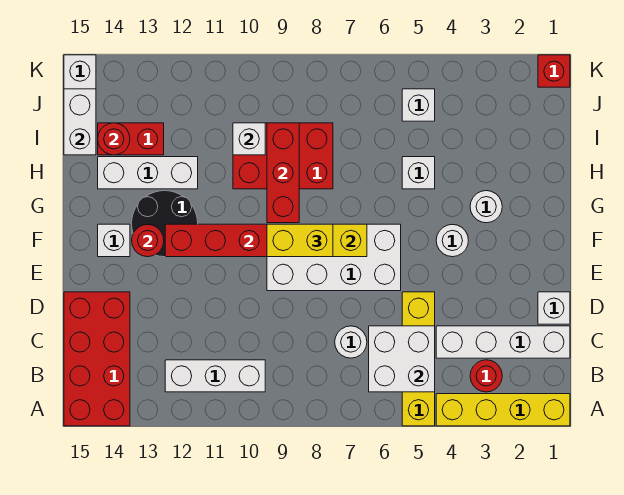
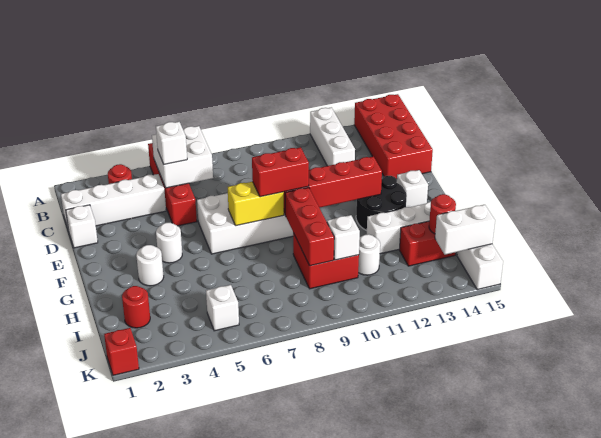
yellow 1x4 brick [436,394,570,426] -> none
yellow 1x4 brick [402,292,435,426] -> red 1x4 brick [148,143,197,226]
white 1x3 brick [165,360,265,392] -> white 1x3 brick turned to [310,107,355,166]
white 1x1 round brick [335,326,367,358] -> white 1x1 round brick moved to [358,234,380,275]
yellow 1x2 brick [267,224,333,257] -> red 1x2 brick [252,147,309,197]
red 1x1 round brick [132,224,164,257] -> red 1x1 round brick moved to [122,286,150,328]
white 1x1 brick [402,157,435,189] -> white 1x1 brick moved to [156,122,187,164]
red 2x3 brick [233,123,333,189] -> red 2x2 brick [293,233,359,289]
white 1x2 brick [64,89,96,155] -> white 1x2 brick turned to [435,205,495,255]

